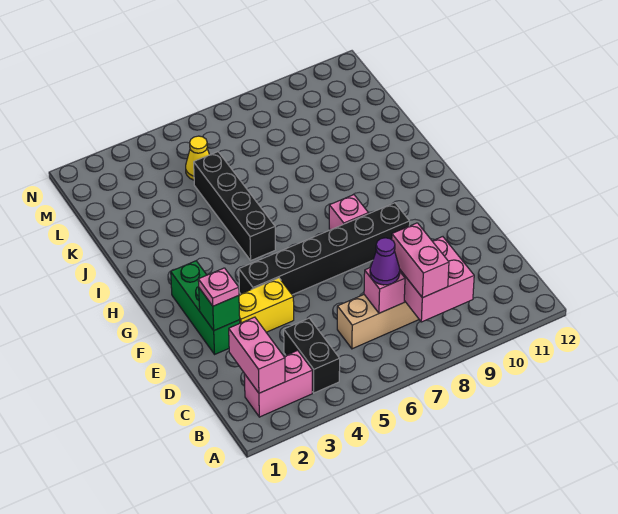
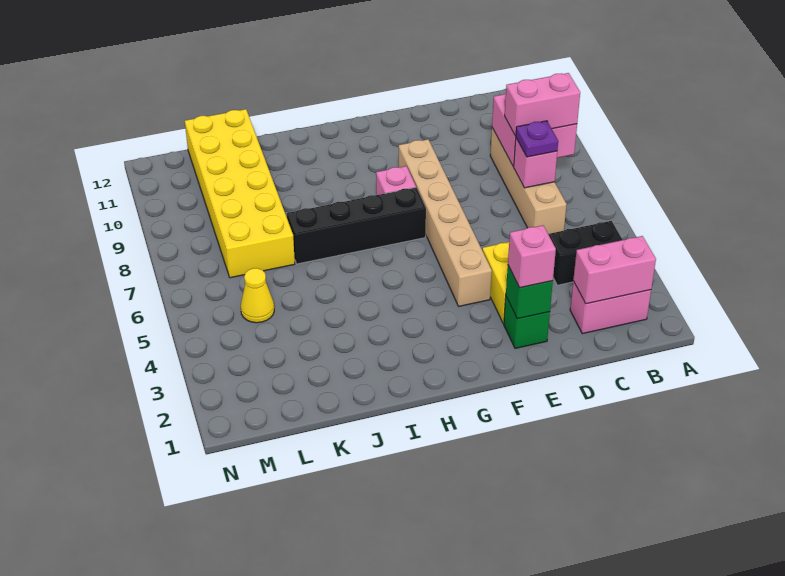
pink 1x2 brick [244,350,312,417] -> pink 1x2 brick turned to [570,281,651,334]
purple 1x1 cone [370,238,400,285] -> purple 1x1 plate [516,121,558,157]
green 1x3 brick [171,261,240,354] -> green 1x1 brick [504,297,550,348]
pink 1x1 plate [198,268,239,306] -> pink 1x1 brick [508,225,556,288]
black 1x6 brick [239,203,410,295] -> tan 1x6 brick [398,139,492,306]
black 1x4 brick [194,152,275,260] -> black 1x4 brick moved to [287,187,426,264]
none -> yellow 2x6 brick [185,109,295,278]

